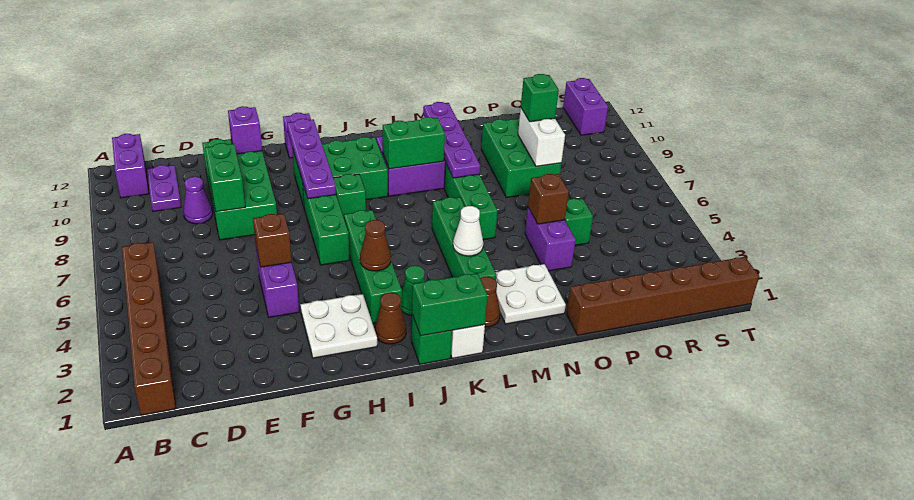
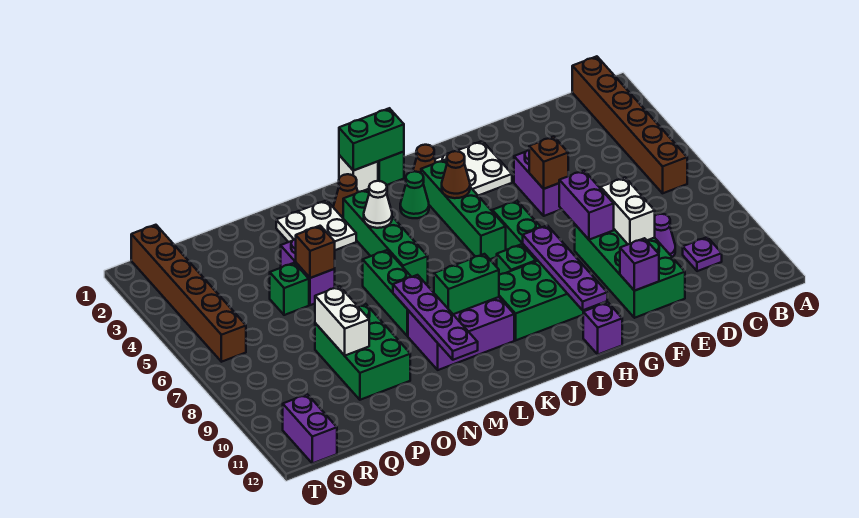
purple 1x2 brick [112,134,149,198] -> purple 1x2 brick moved to [559,171,614,240]
purple 1x2 plate [147,165,181,211] -> purple 1x1 plate [683,237,722,271]
green 1x2 brick [205,143,245,212] -> white 1x2 brick [601,178,655,244]
brown 1x6 brick [567,257,759,335] -> brown 1x6 brick turned to [131,225,246,362]
green 1x1 brick [521,74,559,122] -> none

